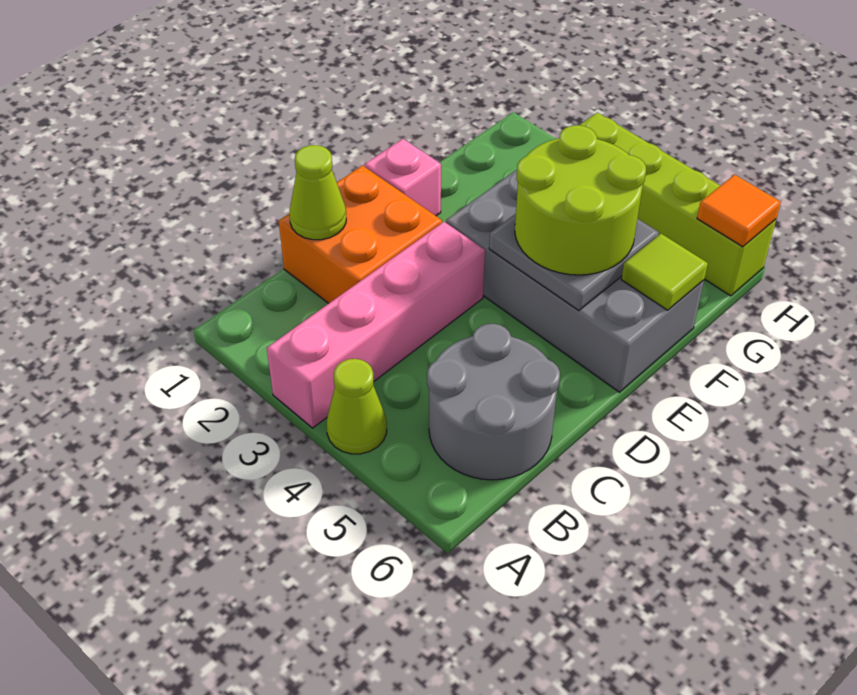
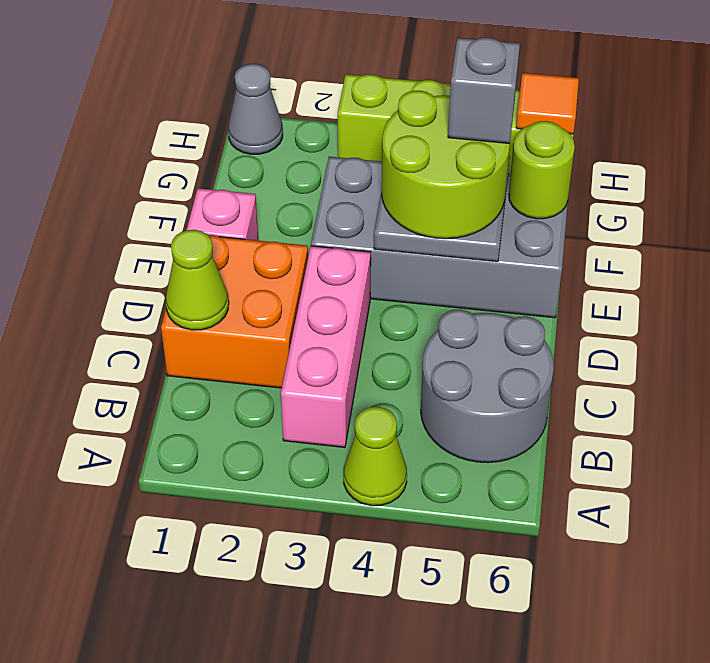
pink 1x4 brick [267,222,485,428] -> pink 1x3 brick [281,246,371,447]
none -> grey 1x1 brick [448,38,520,144]
lime 1x1 tile [621,234,708,310] -> lime 1x1 round brick [509,121,575,219]
none -> grey 1x1 cone [228,64,283,154]

